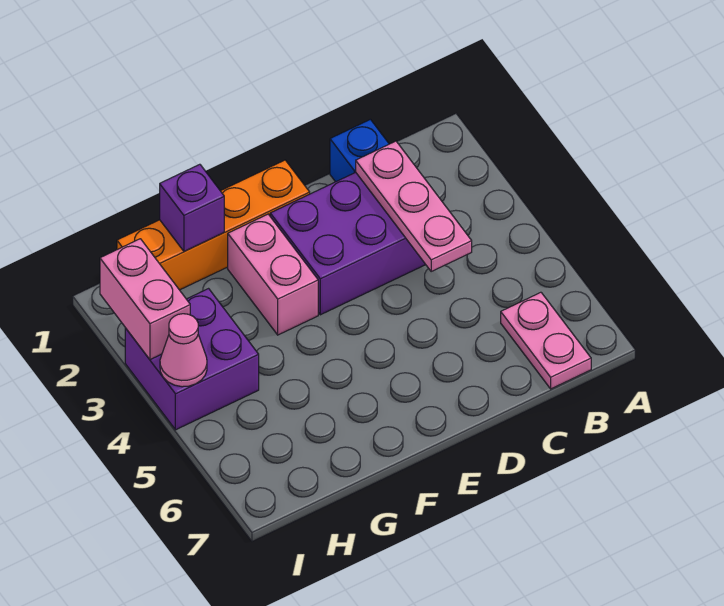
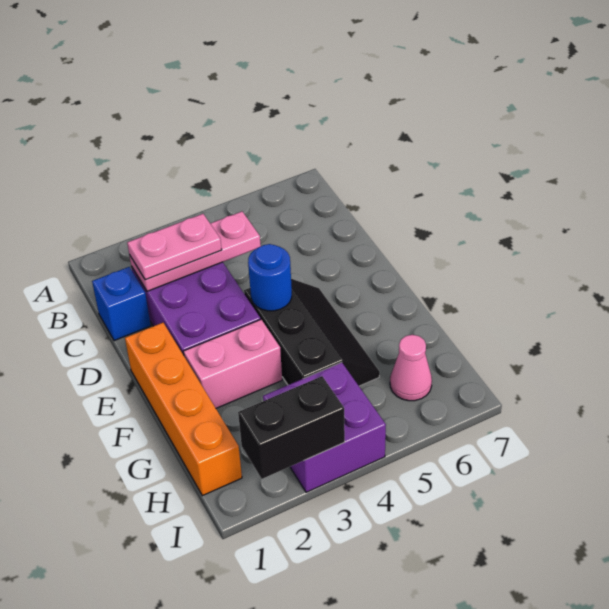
pink 1x2 plate [501,292,591,389] -> pink 1x2 plate moved to [127,214,222,280]
none -> black 2x3 slope [244,279,380,386]
none -> blue 1x1 round brick [248,244,292,311]
purple 1x1 brick [160,164,224,252] -> none
pink 1x2 brick [100,239,190,360] -> black 1x2 brick [238,376,345,479]
pink 1x1 cone [160,314,207,387] -> pink 1x1 cone moved to [390,335,432,401]

